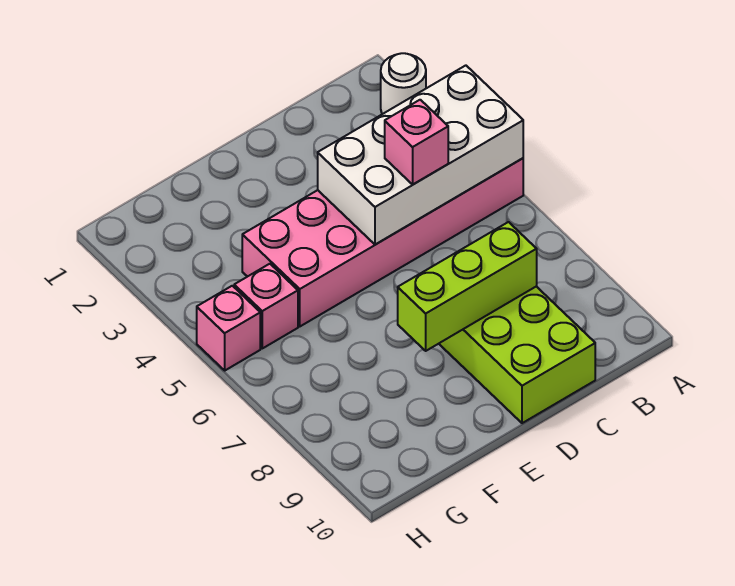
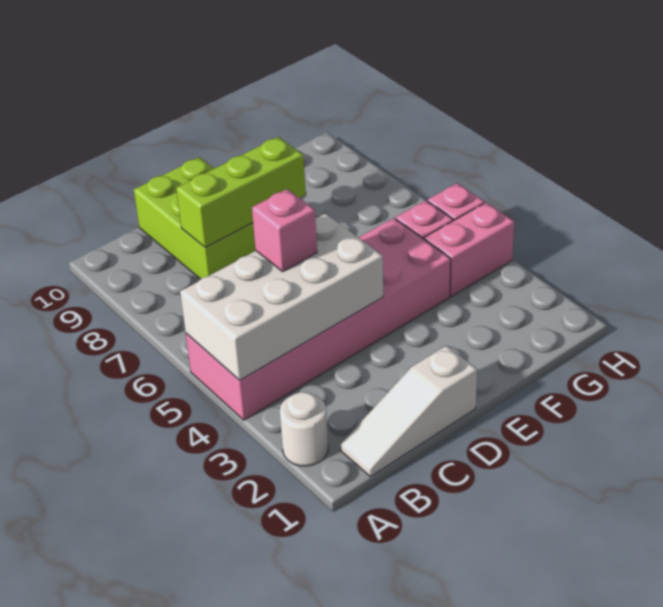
none -> white 1x3 slope [341,346,477,477]
none -> pink 1x2 brick [424,203,514,296]

